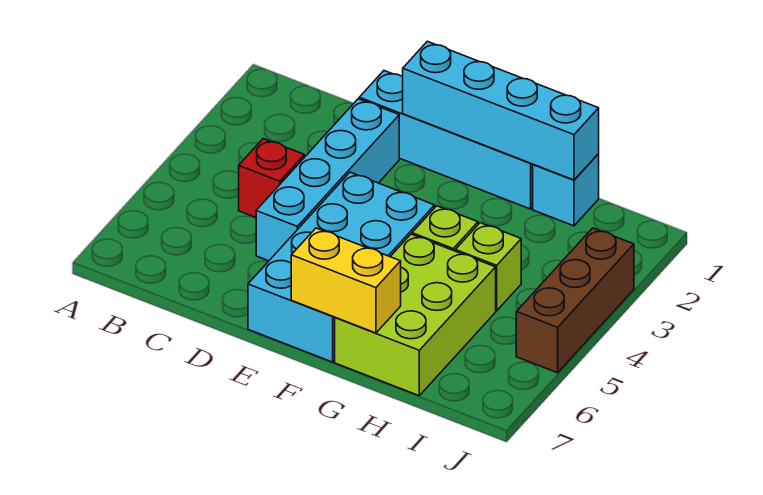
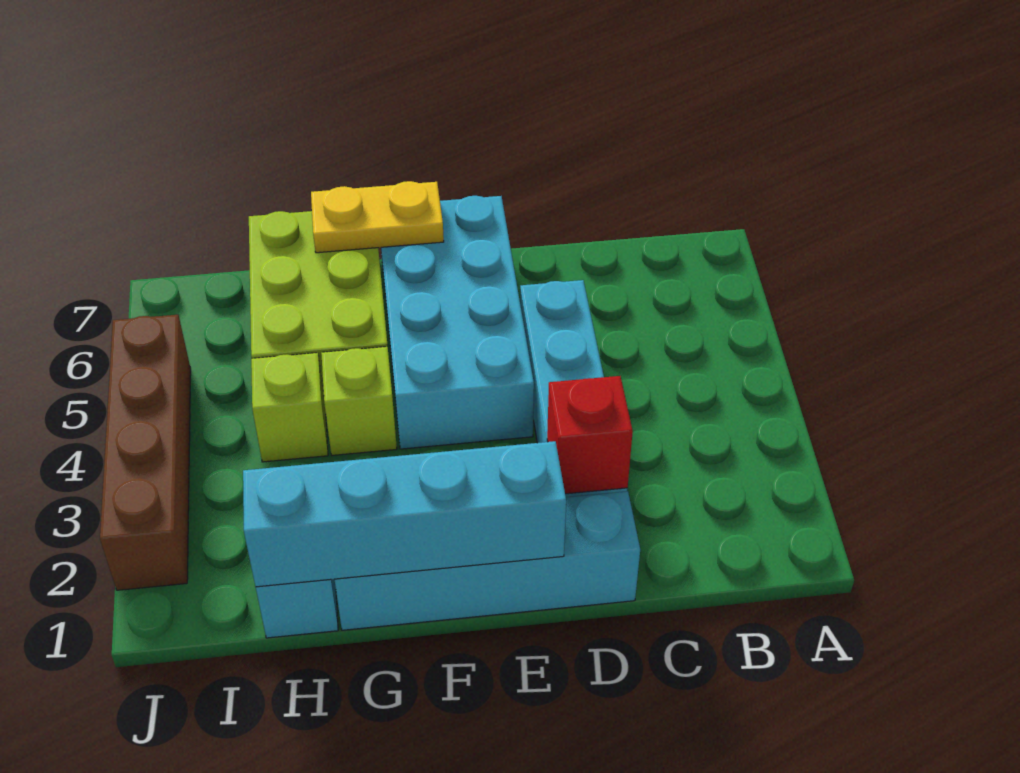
red 1x1 brick [239,139,304,217] -> red 1x1 brick moved to [547,376,633,494]
yellow 1x2 brick [291,228,401,333] -> yellow 1x2 plate [311,181,444,253]
brown 1x3 brick [516,228,634,373] -> brown 1x4 brick [100,315,191,590]

